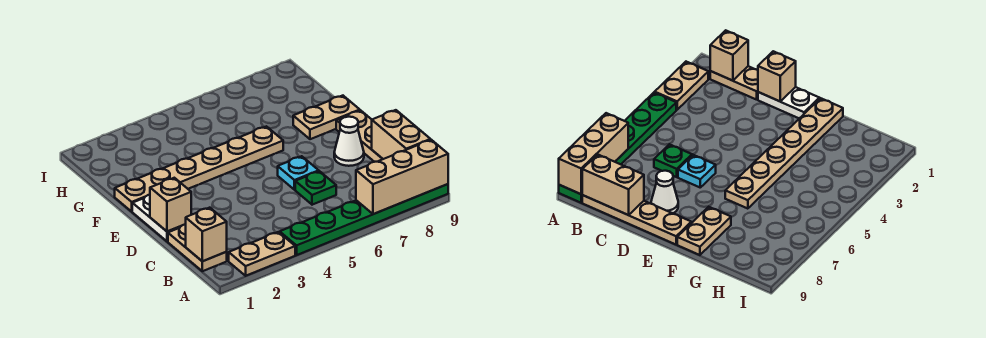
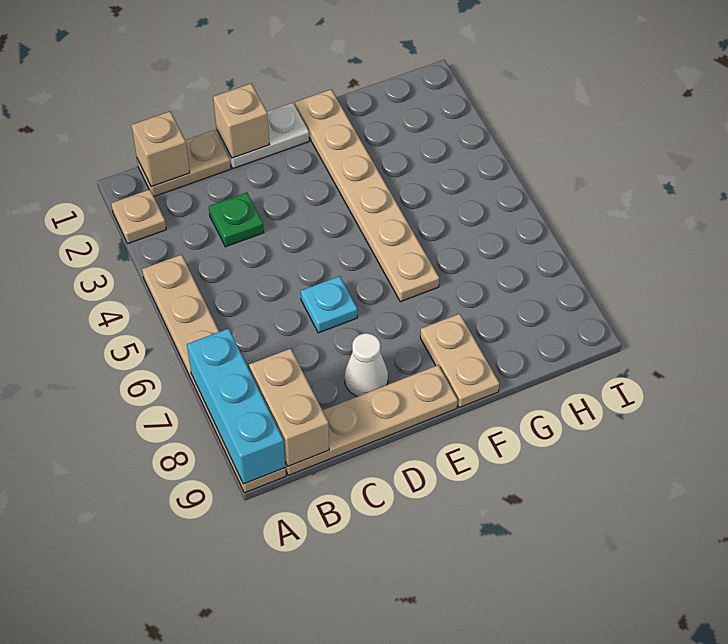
tan 1x2 plate [229,232,295,276] -> tan 1x1 plate [111,189,166,244]
green 1x6 plate [280,184,448,255] -> tan 1x6 plate [142,255,286,493]
tan 1x3 brick [356,140,448,214] -> cyan 1x3 brick [187,328,285,484]
tan 1x2 brick [372,110,431,159] -> tan 1x2 brick turned to [249,349,329,466]
green 1x1 plate [295,171,336,205] -> green 1x1 plate moved to [209,192,264,247]

